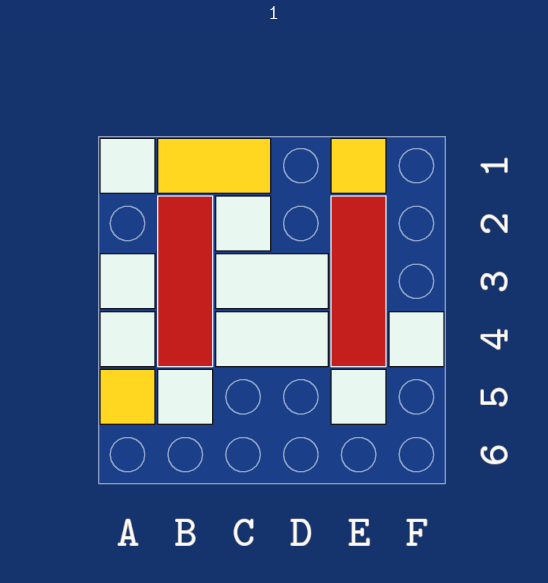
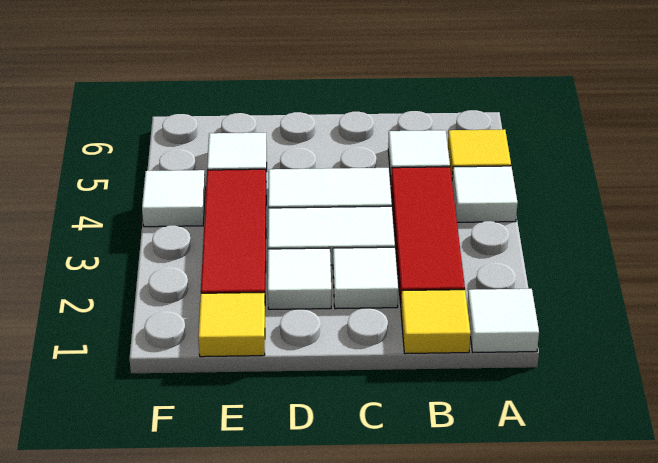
white 1x1 tile [100,254,155,309] -> white 1x1 tile moved to [268,248,331,309]
yellow 1x2 tile [158,138,271,193] -> yellow 1x1 tile [401,290,471,354]

